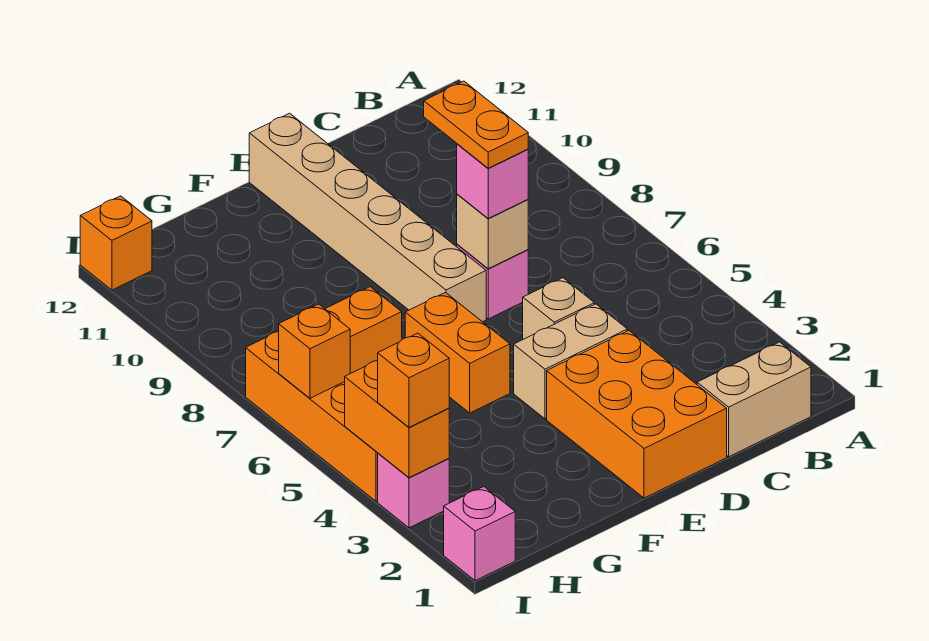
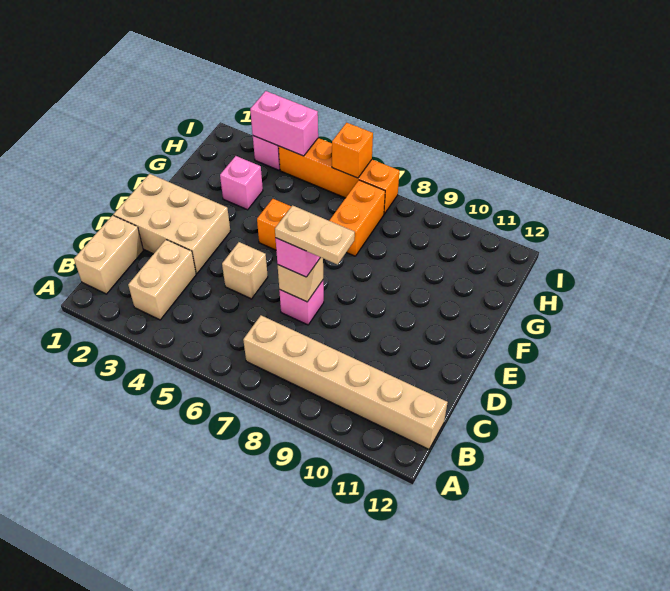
orange 2x3 brick [547,331,727,498] -> tan 2x3 brick [113,174,231,274]
tan 1x2 brick [514,304,627,419] -> tan 1x2 brick moved to [128,240,196,320]
orange 1x2 plate [424,81,528,168] -> tan 1x2 plate [275,205,355,265]
tan 1x6 brick [249,113,486,322] -> tan 1x6 brick moved to [243,315,448,449]
pink 1x1 brick [444,487,515,581] -> pink 1x1 brick moved to [220,156,263,210]
orange 1x2 brick [345,361,449,478] -> pink 1x2 brick [250,91,318,156]
orange 1x1 brick [377,333,449,427] -> none
orange 1x1 brick [80,196,152,290] -> none

